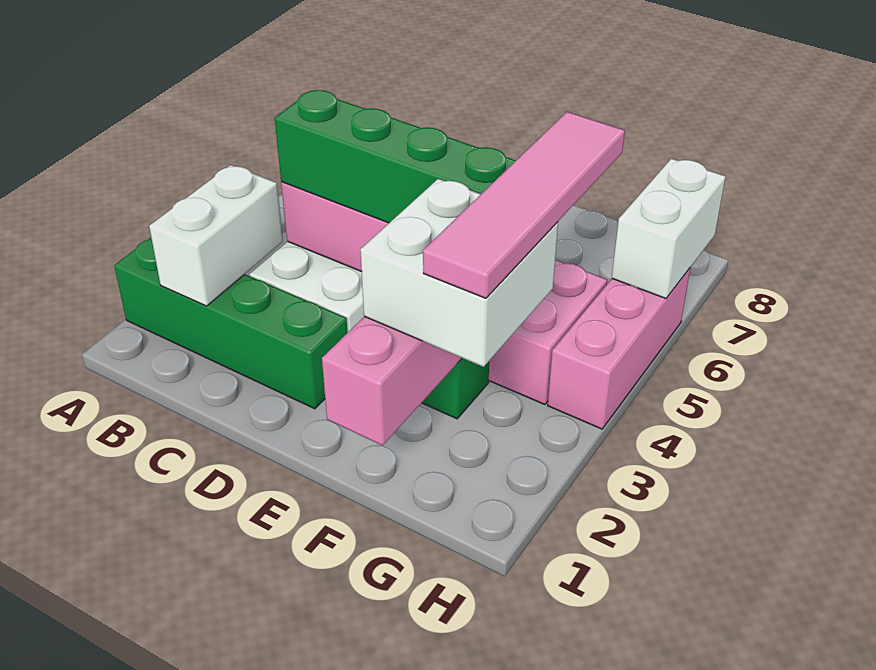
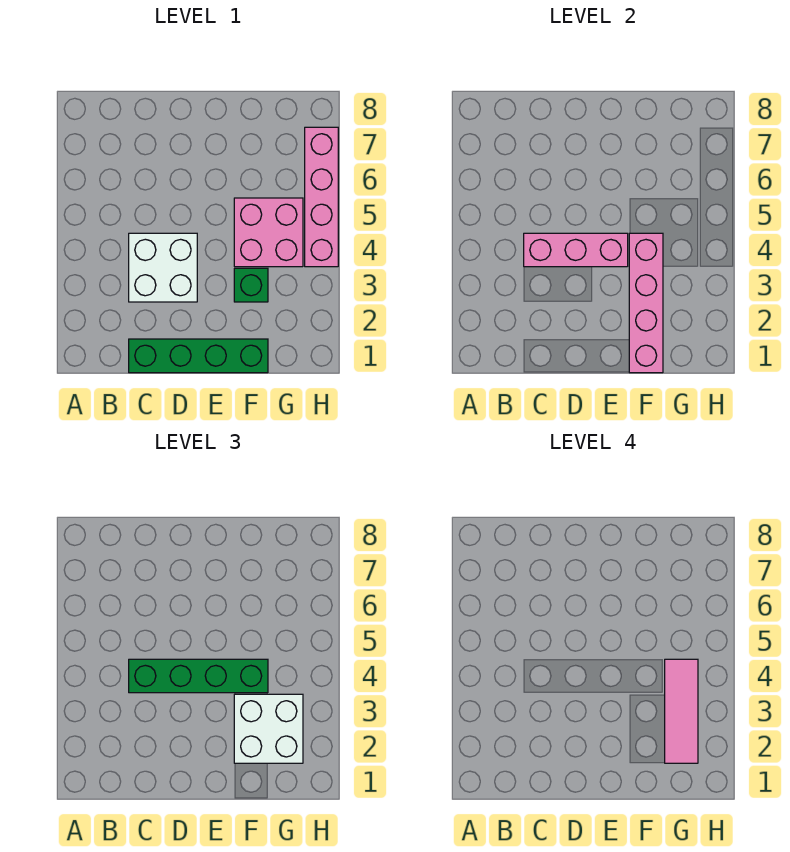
green 1x4 brick [114,238,347,409] -> green 1x4 brick moved to [129,339,268,373]
white 1x2 brick [149,165,283,306] -> none
pink 1x4 tile [423,112,625,298] -> pink 1x3 tile [665,659,698,763]
pink 1x3 brick [548,268,690,429] -> pink 1x4 brick [305,127,338,267]
white 1x2 brick [612,159,726,298] -> none

